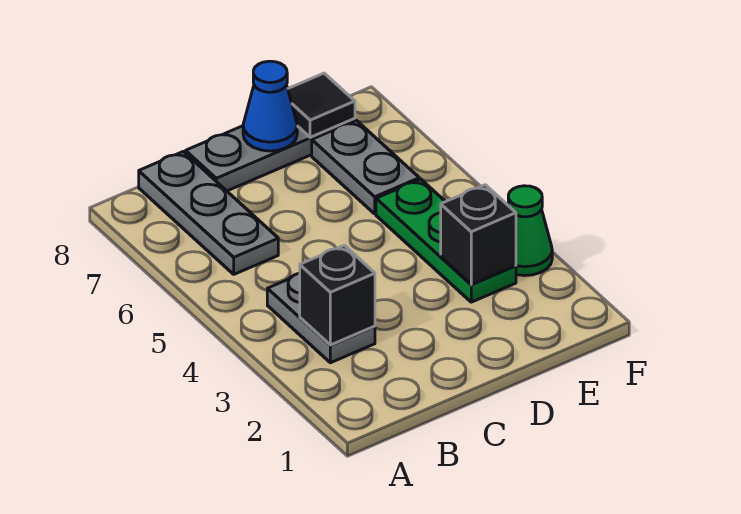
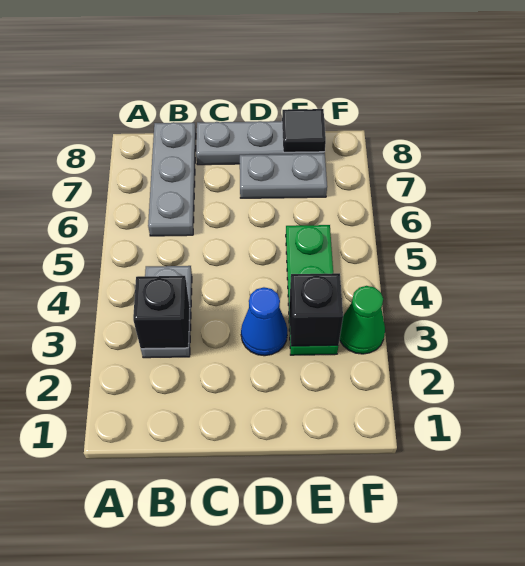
blue 1x1 cone [243,61,297,151] -> blue 1x1 cone moved to [241,287,287,356]
grey 1x2 plate [312,120,419,214] -> grey 1x2 plate turned to [240,154,327,198]

